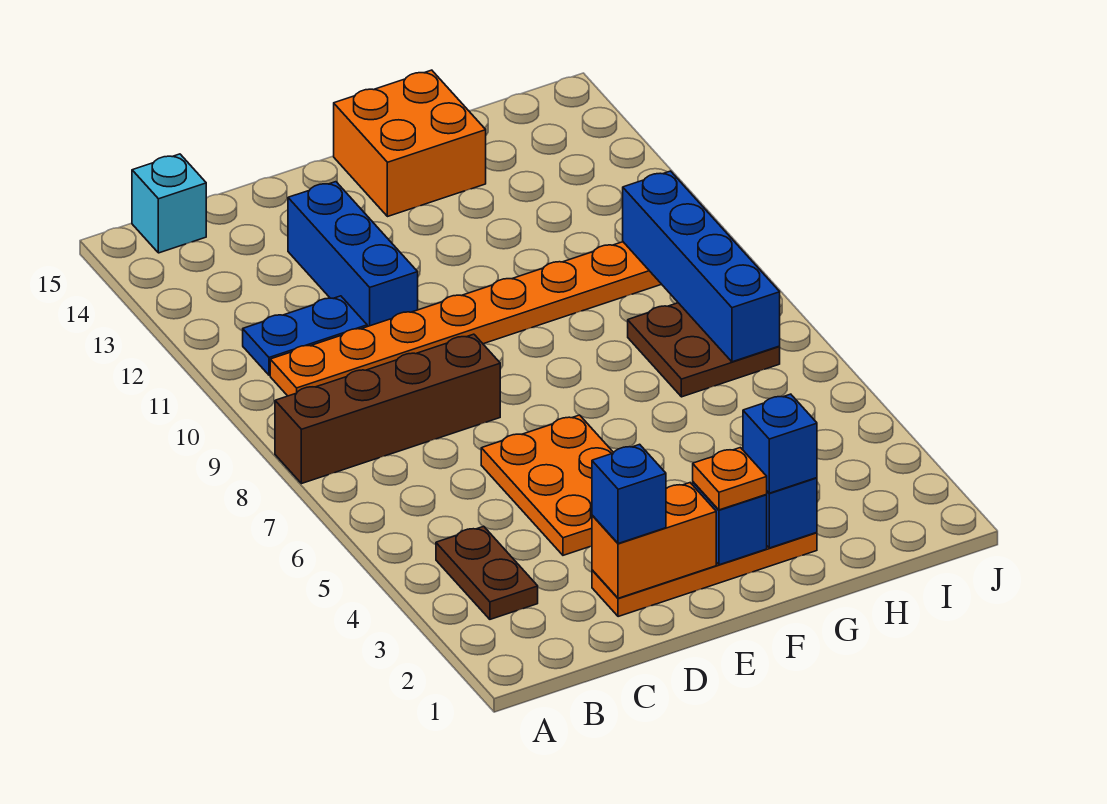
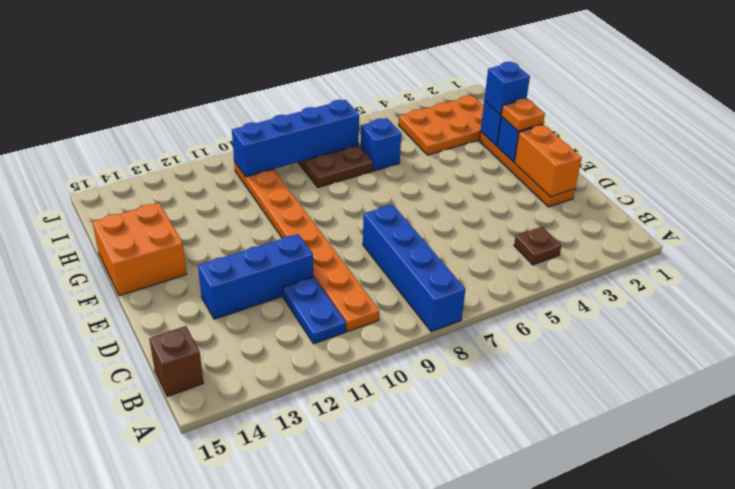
brown 1x4 brick [275,334,500,484] -> blue 1x4 brick [363,204,465,332]
brown 1x2 plate [436,526,538,619] -> brown 1x1 plate [514,227,561,265]
cyan 1x1 brick [132,154,206,253] -> brown 1x1 brick [149,326,204,396]
blue 1x1 brick [592,444,666,544] -> blue 1x1 brick moved to [360,118,401,171]
orange 2x3 plate [481,415,614,555] -> orange 2x3 plate moved to [399,96,484,155]

